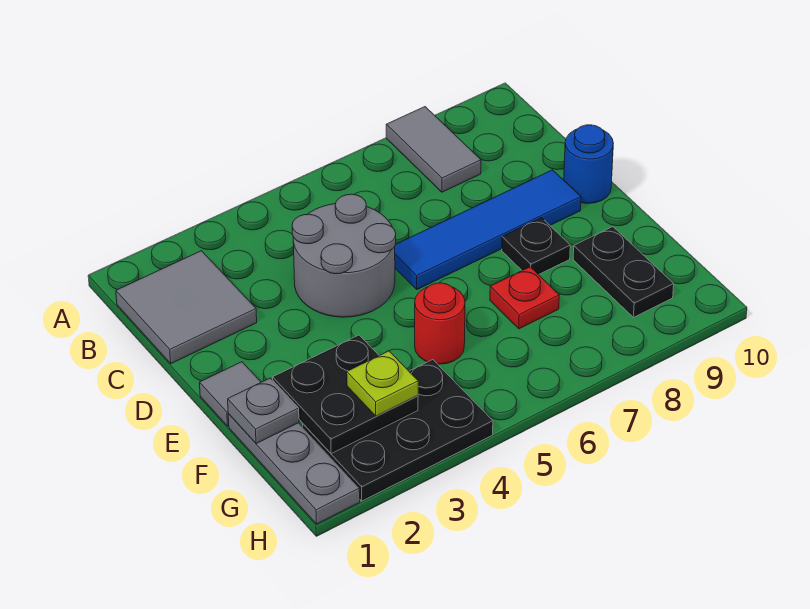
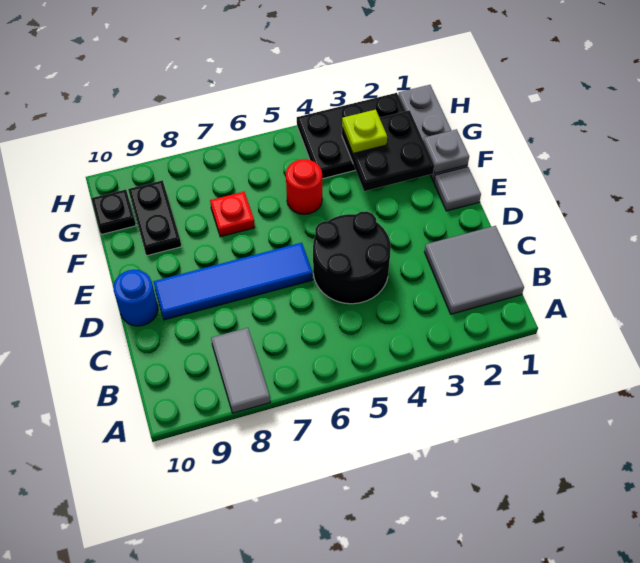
grey 2x2 round brick [292,194,396,317] -> black 2x2 round brick [313,211,391,304]
black 1x1 plate [502,218,570,275] -> black 1x1 plate moved to [91,190,136,235]

